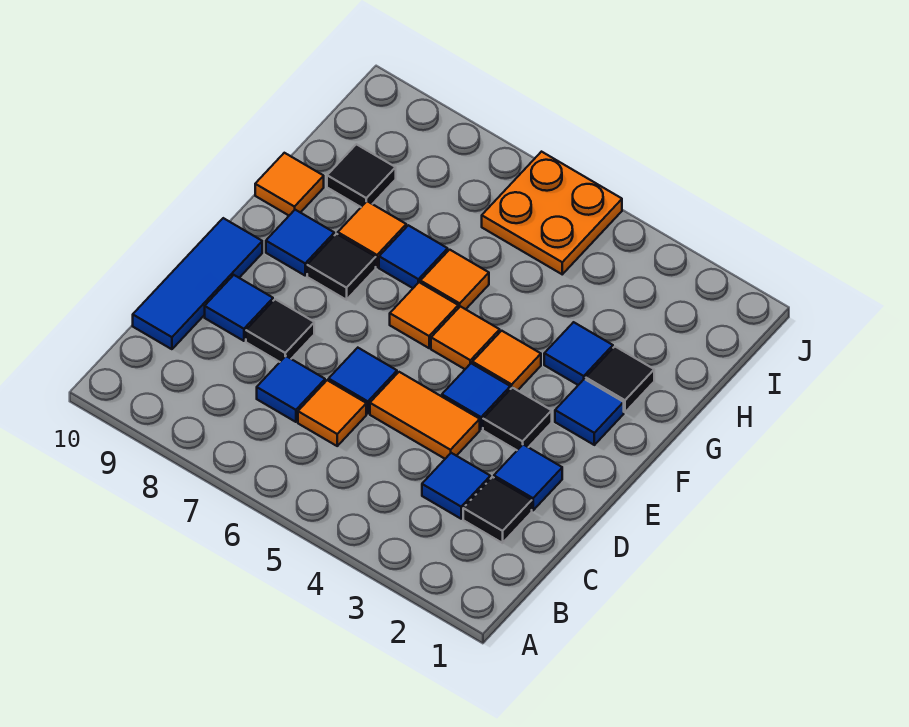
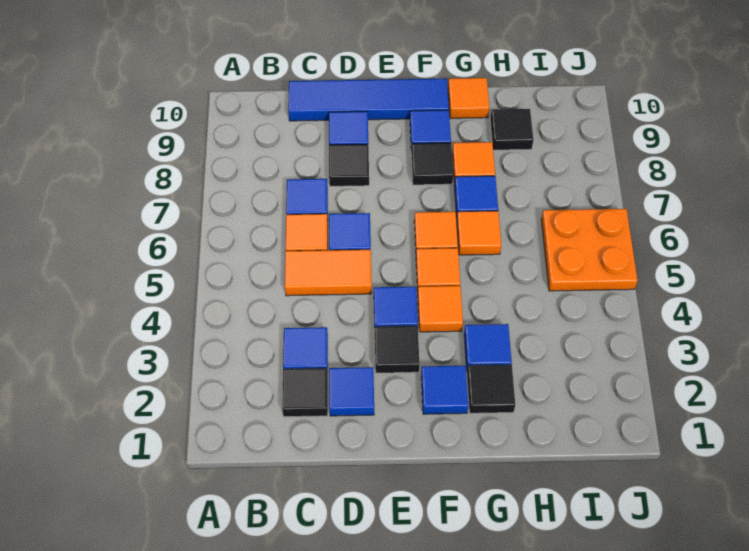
blue 1x3 tile [133,218,262,349] -> blue 1x4 tile [288,79,449,121]
orange 1x2 tile [370,372,480,459] -> orange 1x2 tile turned to [285,250,372,296]

